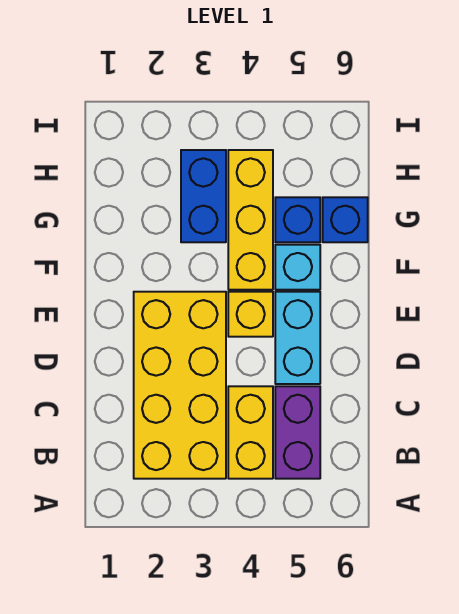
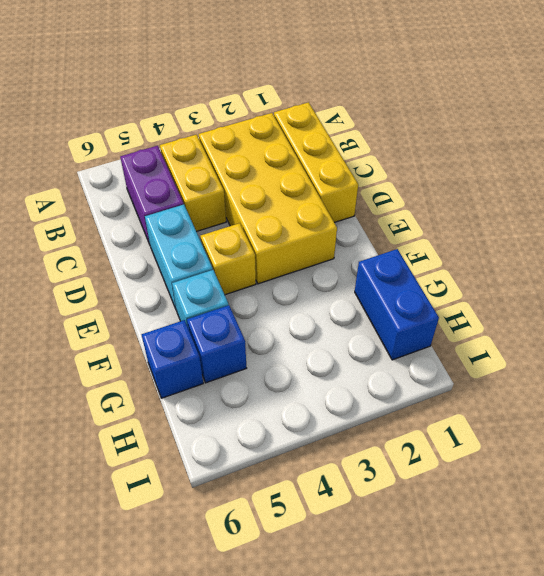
yellow 1x3 brick [228,150,273,290] -> yellow 1x3 brick moved to [274,102,358,223]
blue 1x2 brick [181,150,226,242] -> blue 1x2 brick moved to [355,249,439,360]

